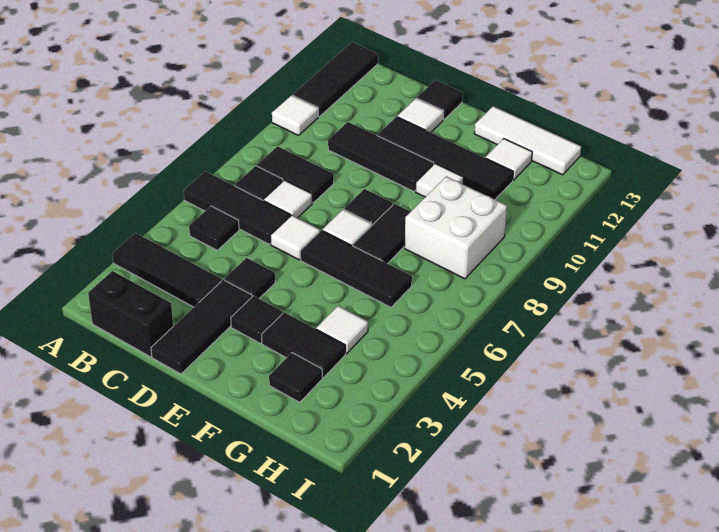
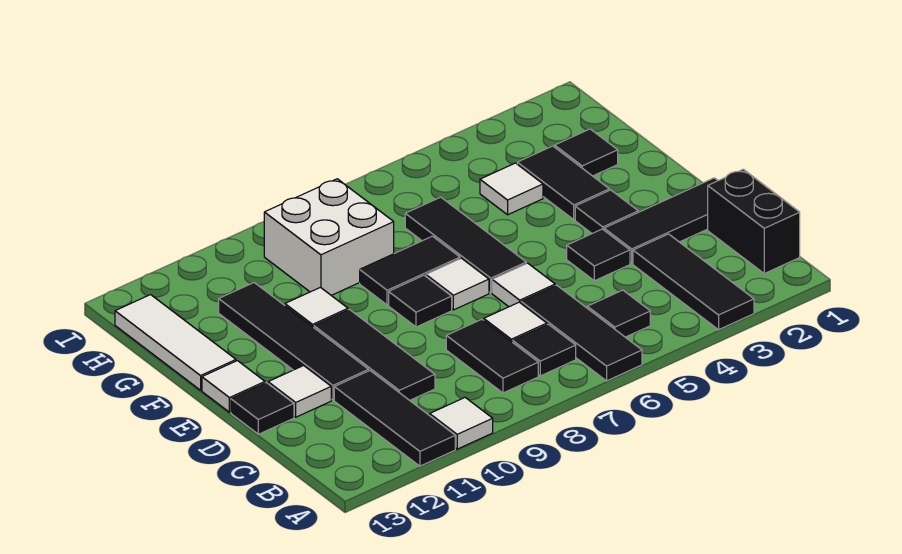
black 1x3 tile [293,42,378,117] -> black 1x3 tile turned to [334,371,455,466]
white 1x1 tile [486,139,532,180] -> white 1x1 tile moved to [202,361,265,412]

